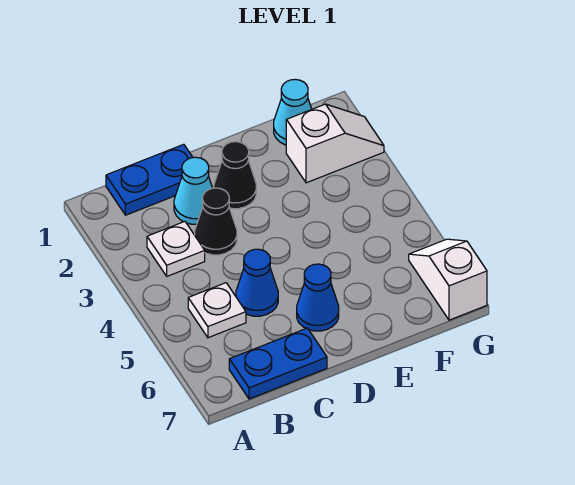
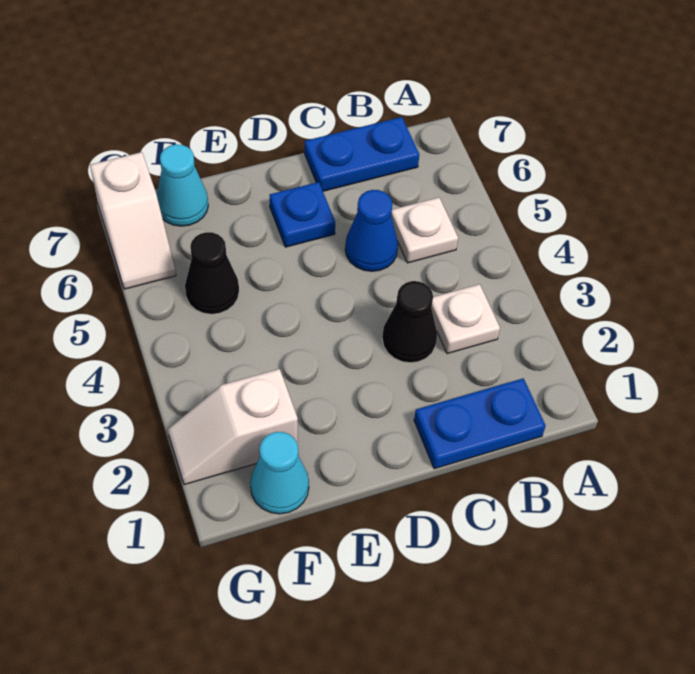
cyan 1x1 cone [174,157,212,224] -> cyan 1x1 cone moved to [157,144,208,226]
black 1x1 cone [214,142,256,209] -> black 1x1 cone moved to [185,232,239,314]
blue 1x1 cone [297,264,339,331] -> blue 1x1 plate [270,182,335,247]

